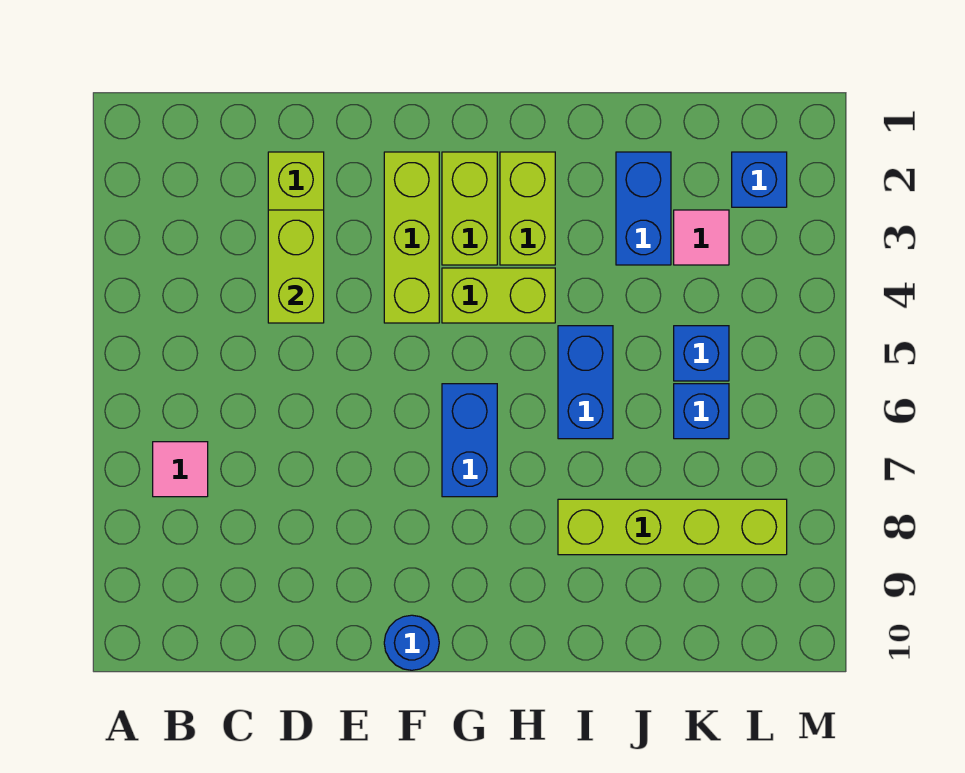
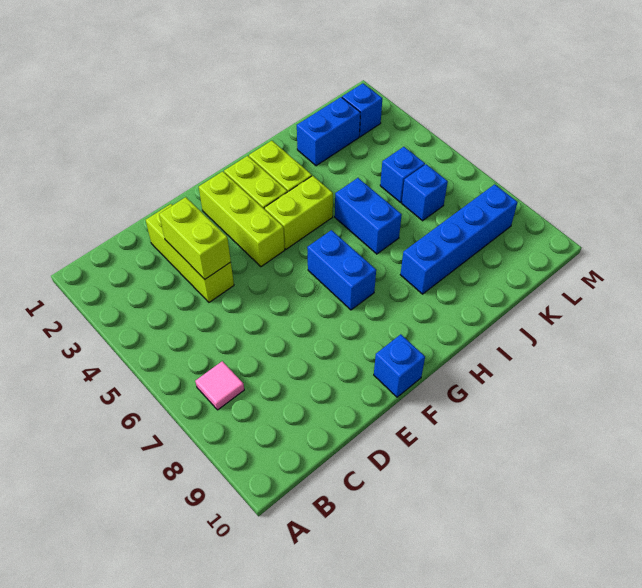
blue 1x1 round brick [384,615,439,670] -> blue 1x1 brick [374,334,425,397]
lime 1x4 brick [558,499,787,555] -> blue 1x4 brick [400,184,518,294]
blue 1x2 brick [616,152,671,265] -> blue 1x2 brick turned to [297,97,360,166]
pink 1x1 tile [674,210,729,265] -> none

